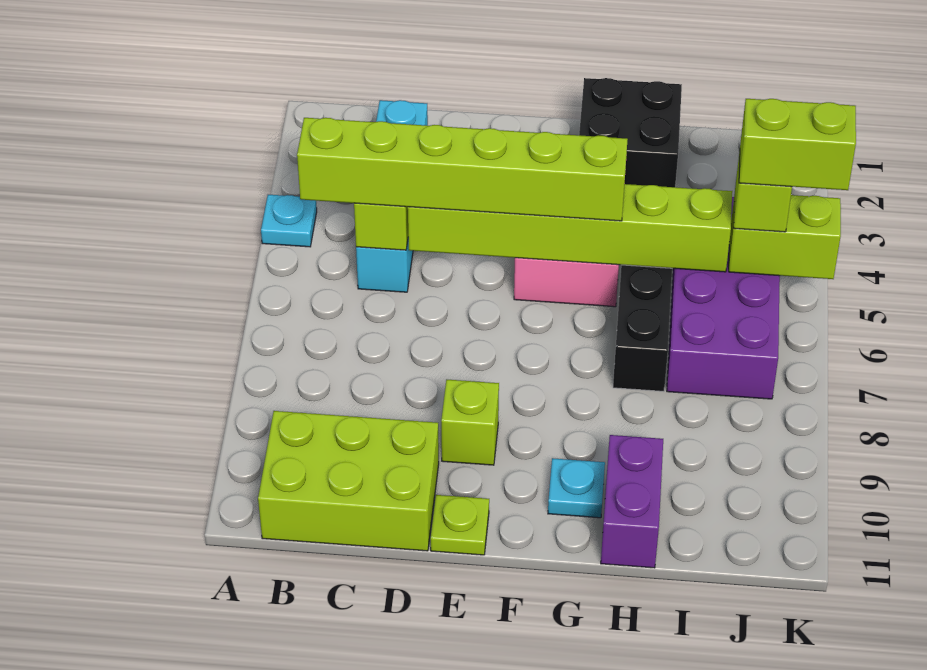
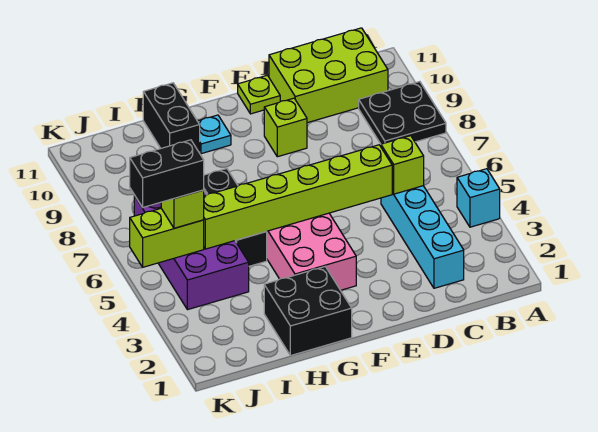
cyan 1x1 plate [261,195,317,247] -> cyan 1x1 brick [457,169,500,227]
none -> black 2x2 plate [359,82,446,144]
lime 1x6 brick [297,118,628,221] -> none
purple 1x2 brick [601,435,663,568] -> black 1x2 brick [143,83,200,153]
lime 1x2 brick [739,99,856,190] -> black 1x2 brick [130,140,204,207]

